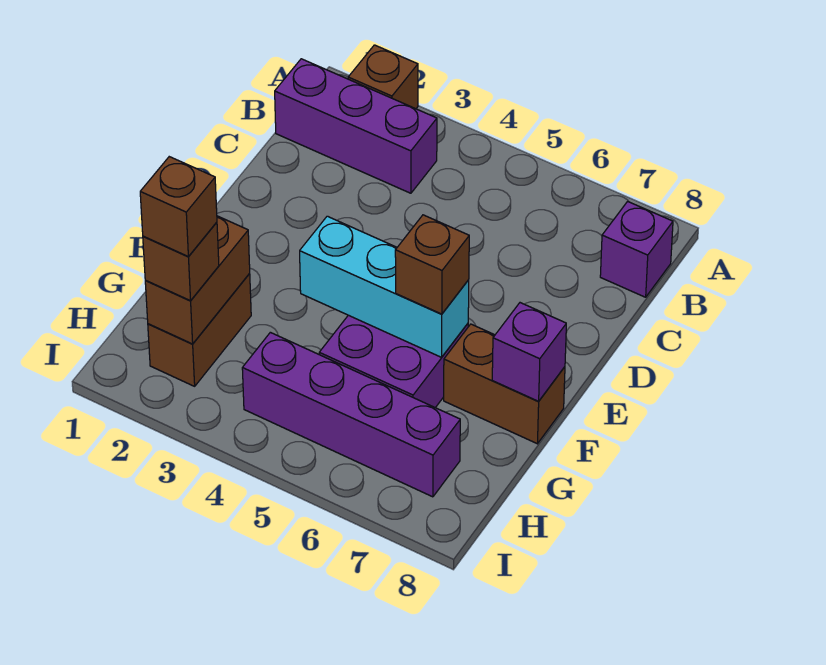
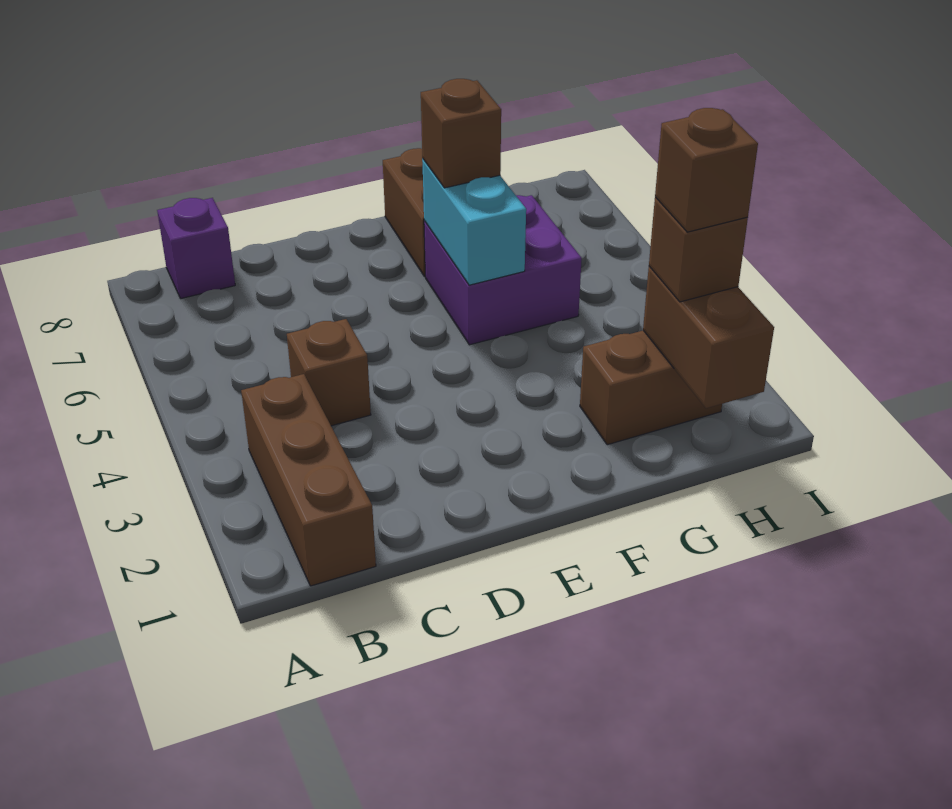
brown 1x1 brick [348,45,418,109] -> brown 1x1 brick moved to [287,319,371,426]
purple 1x3 brick [275,59,437,193] -> brown 1x3 brick [241,374,376,586]
cyan 1x3 brick [300,216,469,357] -> cyan 1x2 brick [422,159,526,285]
purple 1x1 brick [492,303,566,401] -> none
brown 1x2 brick [145,216,250,344] -> brown 1x2 brick turned to [643,266,774,408]
purple 1x4 brick [242,332,460,497] -> none

